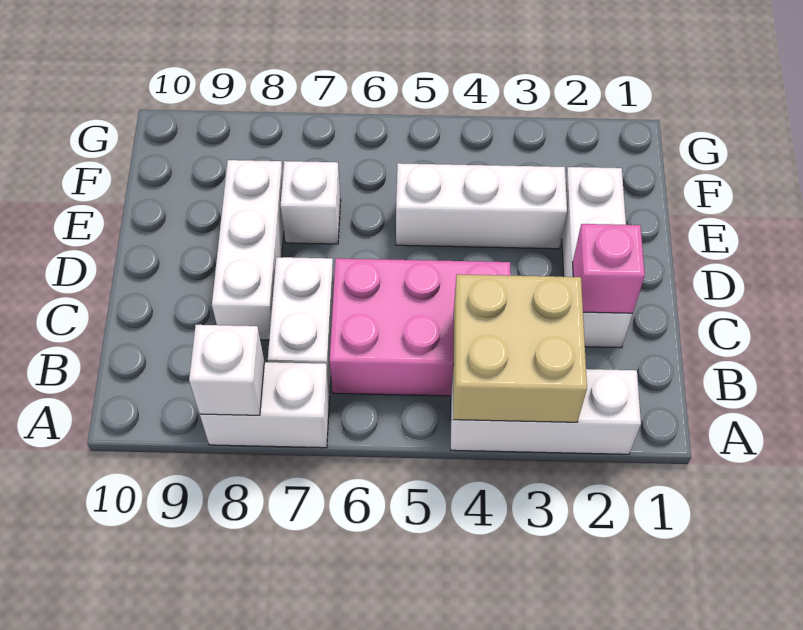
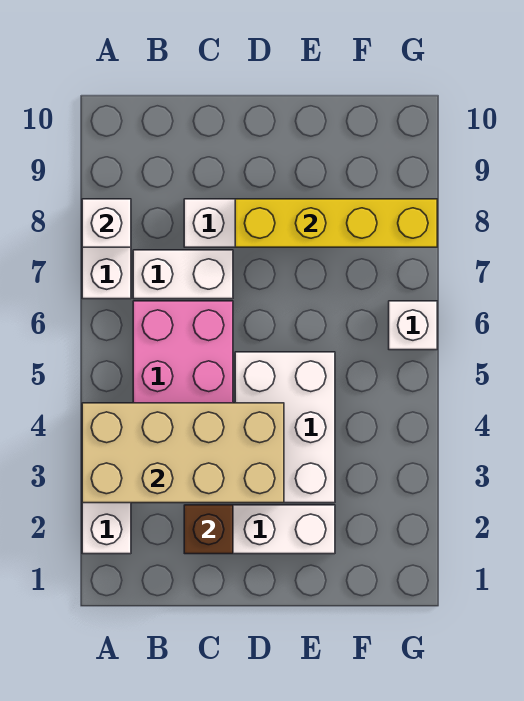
tan 2x2 brick [453,274,587,422] -> tan 2x4 brick [82,403,284,503]
pink 1x1 brick [573,224,645,314] -> brown 1x1 brick [184,505,233,554]
none -> yellow 1x4 brick [235,199,437,247]
white 1x3 brick [396,163,567,249] -> white 2x3 brick [235,352,335,503]
white 1x1 brick [280,161,341,244] -> white 1x1 brick moved to [389,301,437,350]

